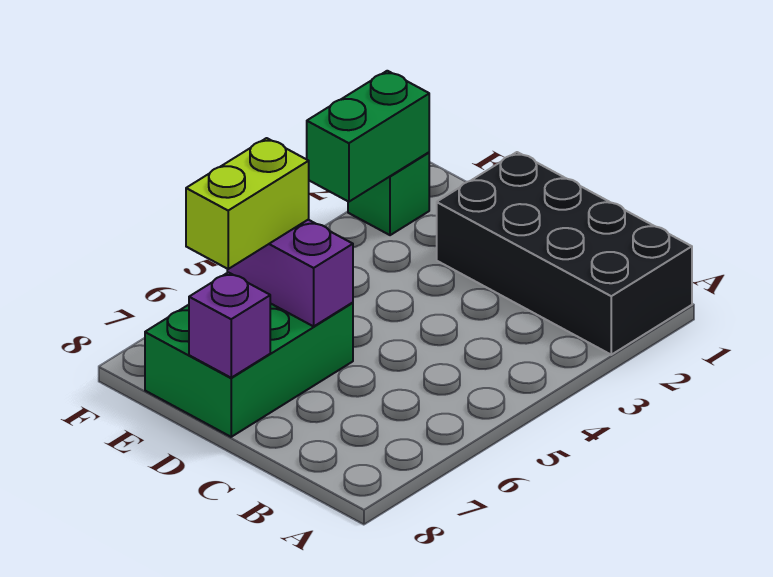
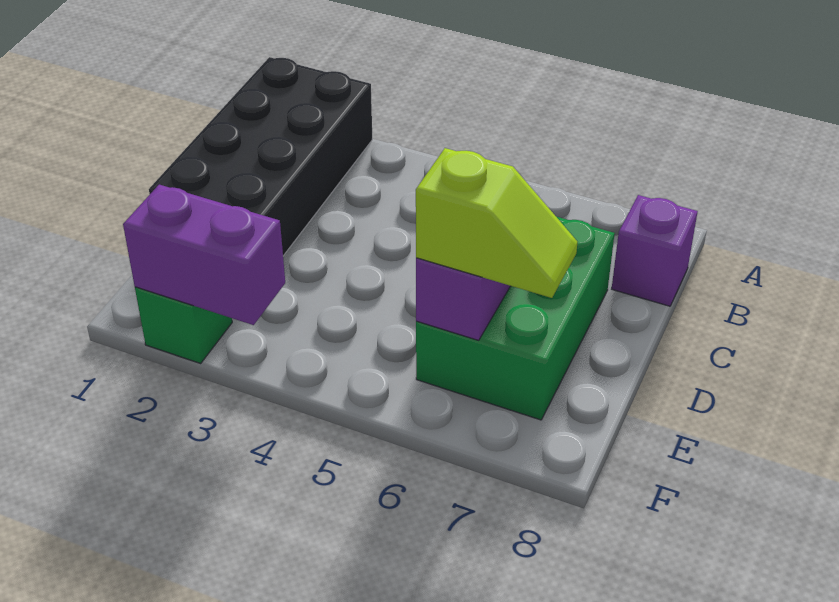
green 2x3 brick [145,303,353,437] -> green 2x3 brick turned to [416,217,615,420]
purple 1x1 brick [189,272,270,378] -> purple 1x1 brick moved to [612,195,698,306]
lime 1x2 brick [186,138,309,269] -> lime 1x2 slope [416,148,577,298]
green 1x2 brick [307,71,429,202] -> purple 1x2 brick [123,185,285,325]

